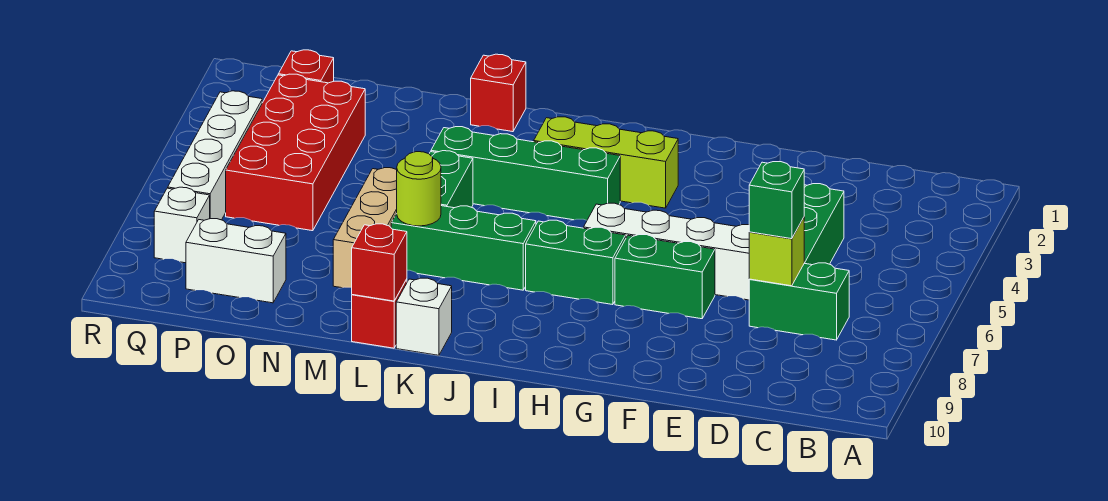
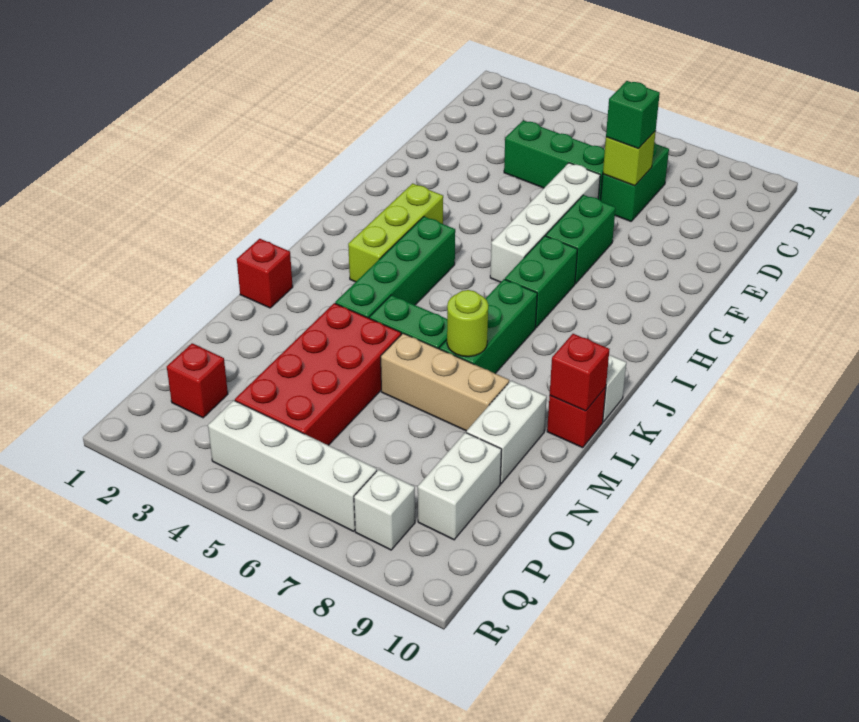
none -> white 1x2 brick [466,381,547,484]
red 2x4 brick [226,74,365,231] -> red 2x4 brick turned to [235,303,401,445]

